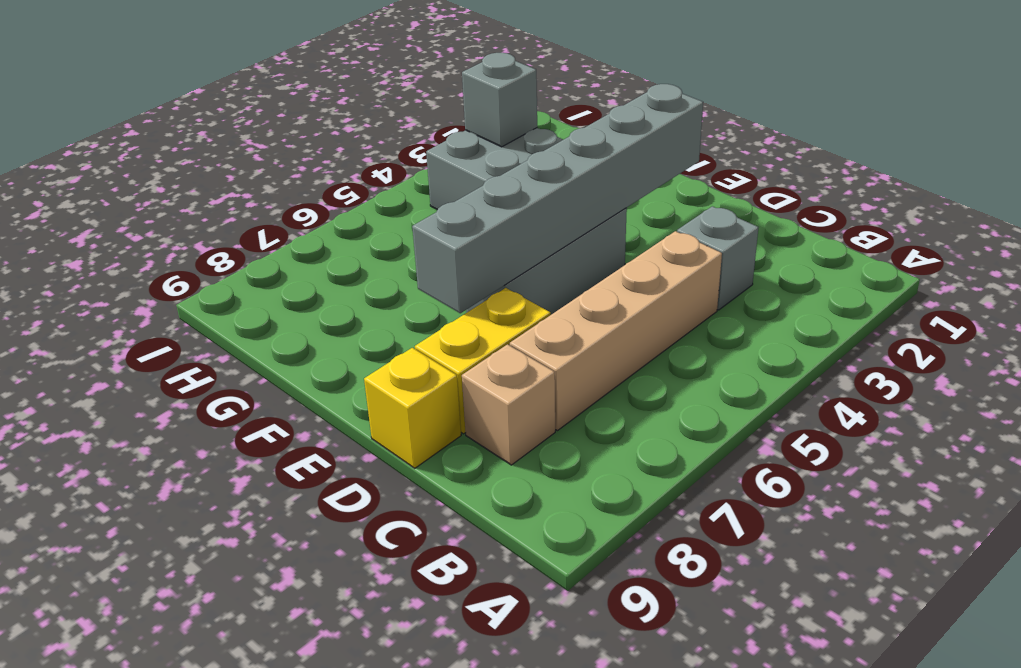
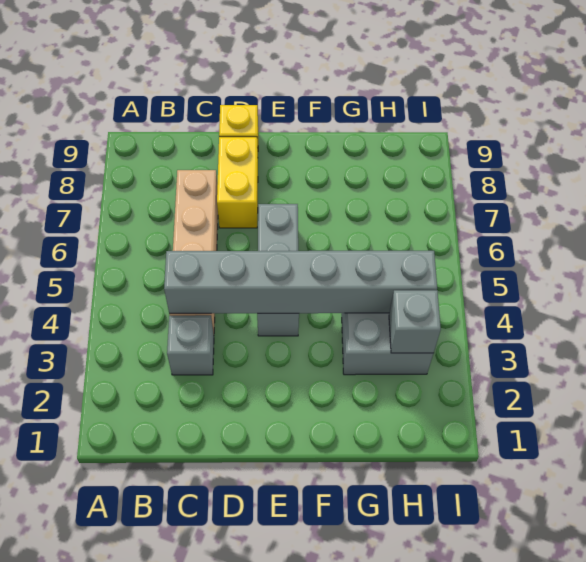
tan 1x1 brick [462,344,555,465] -> none
grey 1x6 brick [412,84,703,313] -> grey 1x6 brick turned to [164,251,437,314]

